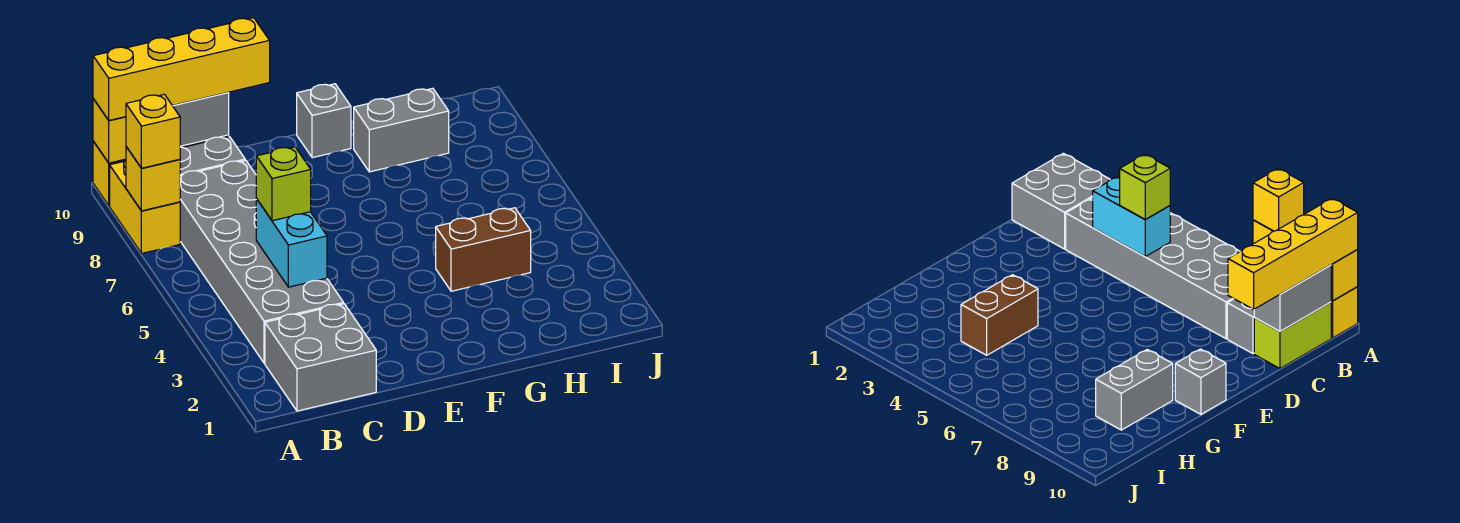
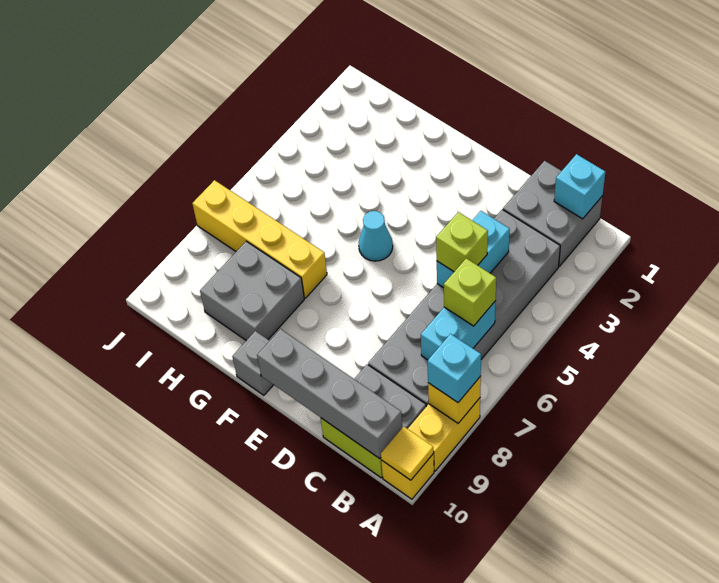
yellow 1x1 brick [126,94,180,168] -> cyan 1x1 brick [427,334,481,402]
yellow 1x1 brick [93,99,126,163] -> yellow 1x1 tile [381,427,434,480]
yellow 1x4 brick [93,18,270,120] -> yellow 1x4 brick moved to [192,180,327,298]
none -> cyan 1x1 brick [554,154,605,219]
none -> cyan 1x2 brick [421,301,496,360]
none -> lime 1x1 brick [444,258,496,326]
grey 1x2 brick [173,93,229,146] -> grey 1x4 brick [257,329,402,459]
none -> cyan 1x1 cone [359,211,393,261]
brown 1x2 brick [436,208,531,291] -> none
grey 1x2 brick [354,88,449,172] -> grey 2x2 brick [200,241,304,341]

